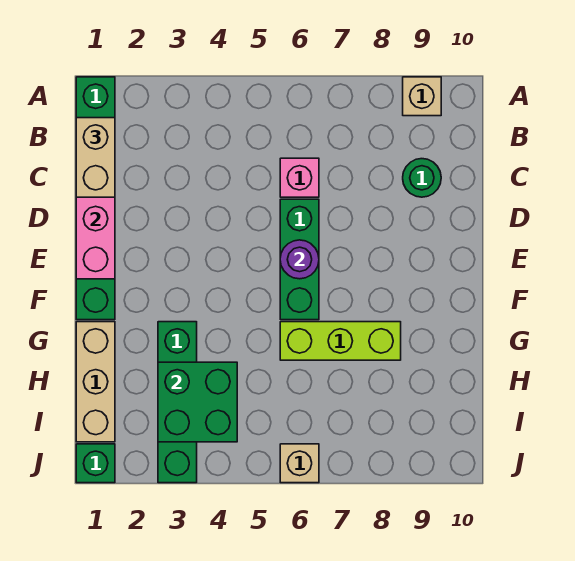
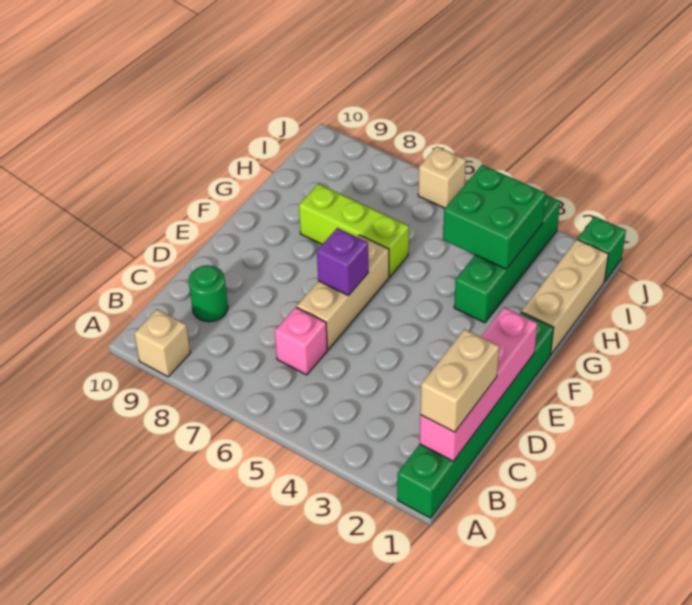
green 1x3 brick [280,199,319,320] -> tan 1x3 brick [297,235,389,349]
purple 1x1 round brick [280,240,319,279] -> purple 1x1 brick [317,228,368,296]

